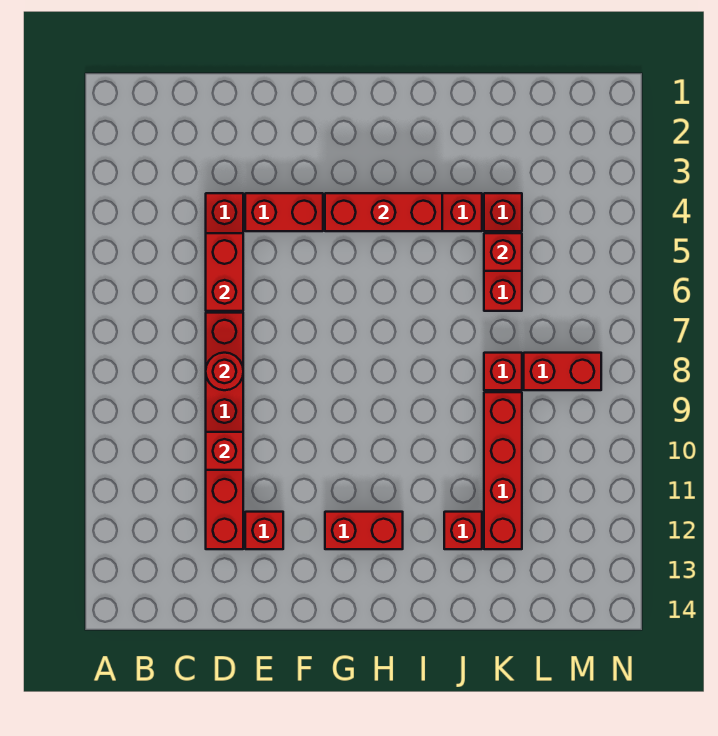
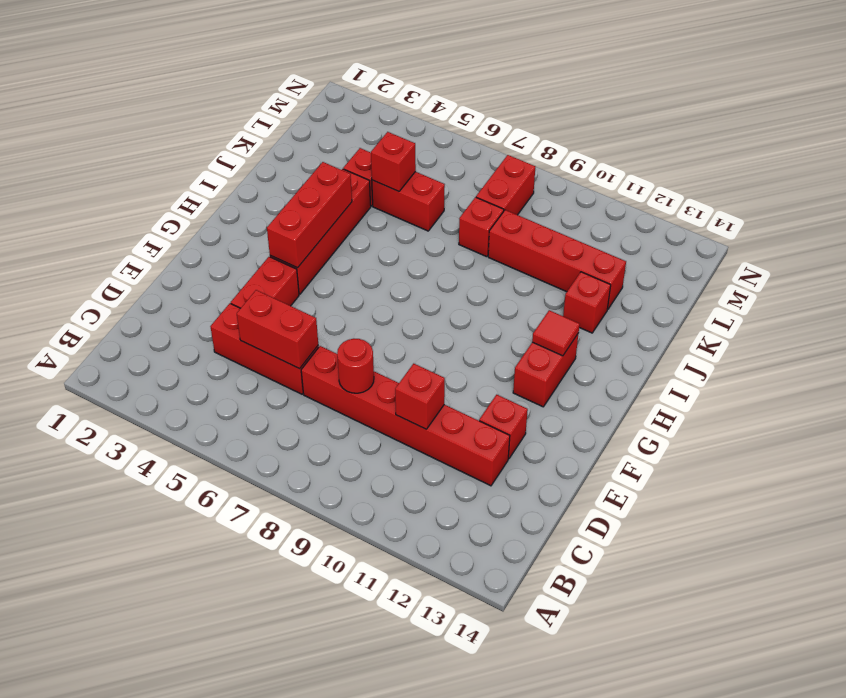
none -> red 1x1 tile [532,310,580,356]

